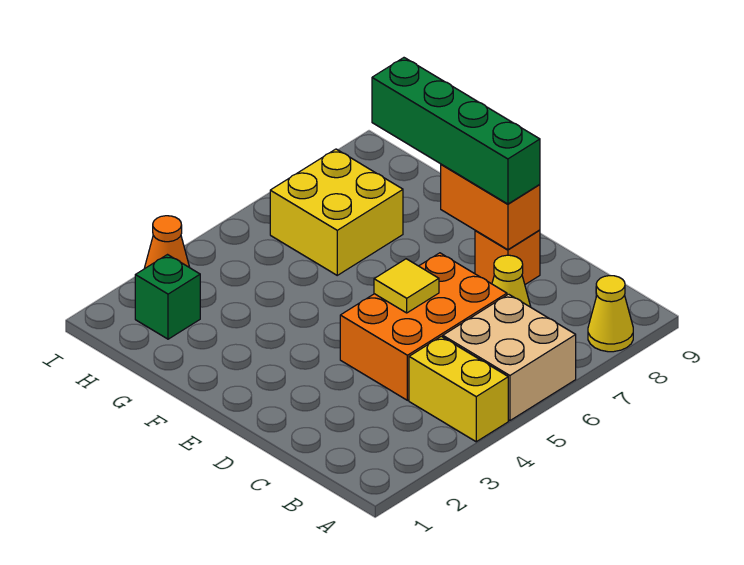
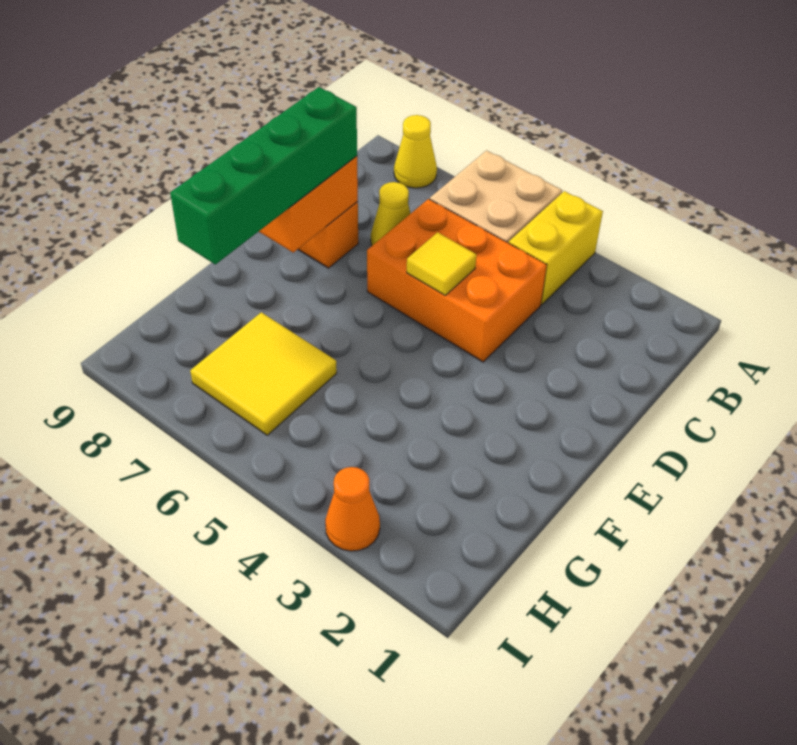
yellow 2x2 brick [270,149,403,275] -> yellow 2x2 tile [190,312,337,435]
green 1x1 brick [135,255,200,339] -> none

